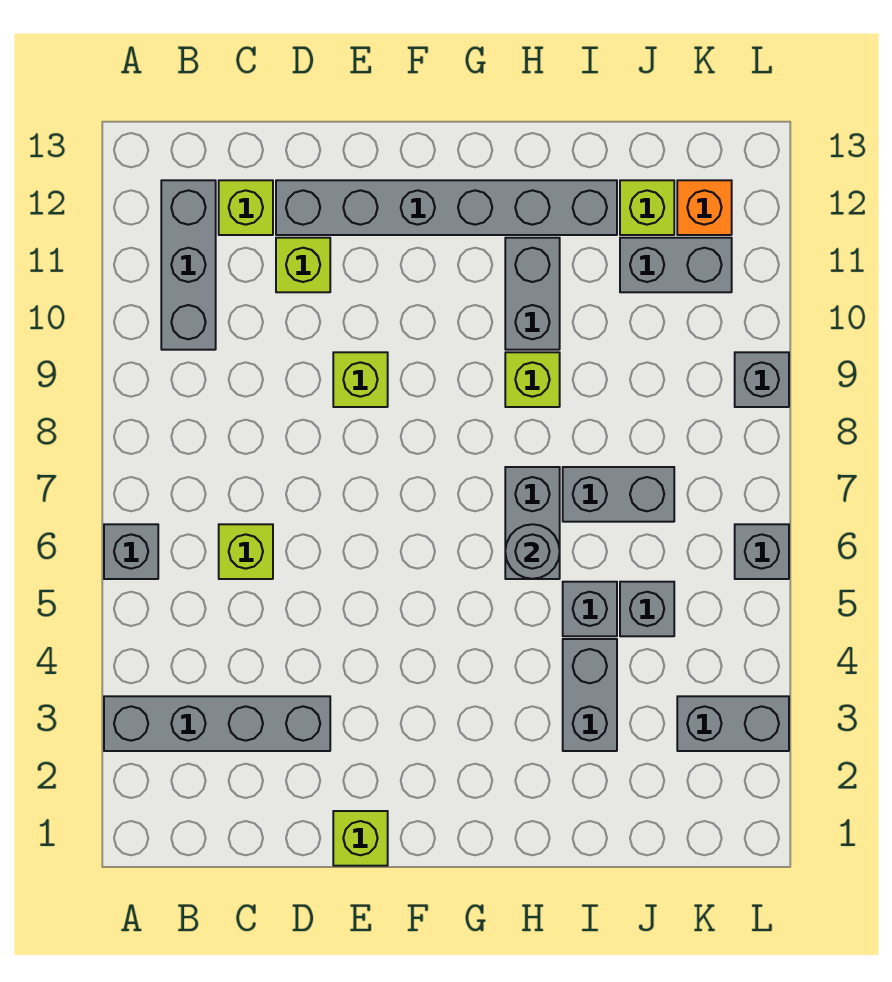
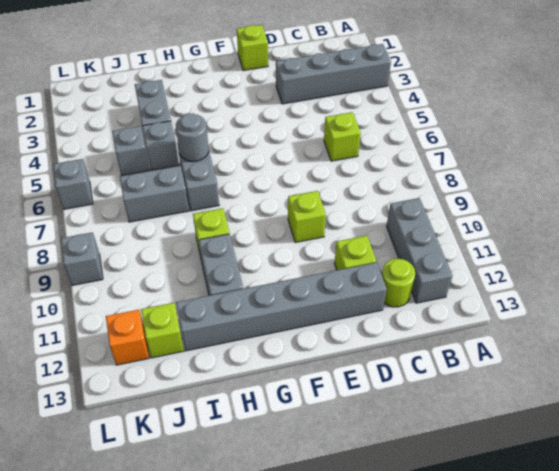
grey 1x1 brick [104,524,158,579] -> none
lime 1x1 brick [219,180,273,235] -> lime 1x1 round brick [382,259,415,307]
grey 1x2 brick [620,238,732,292] -> none
grey 1x2 brick [677,696,789,751] -> none

